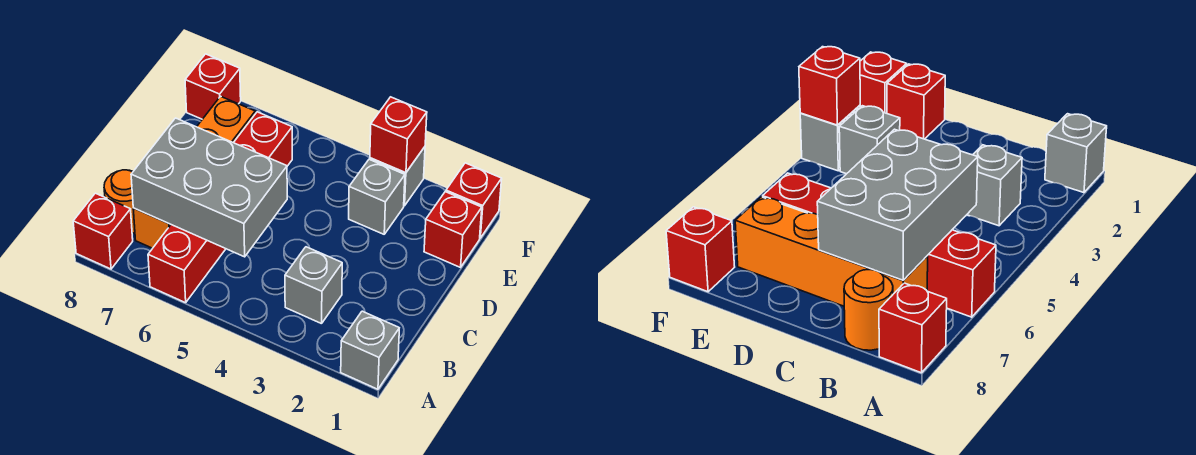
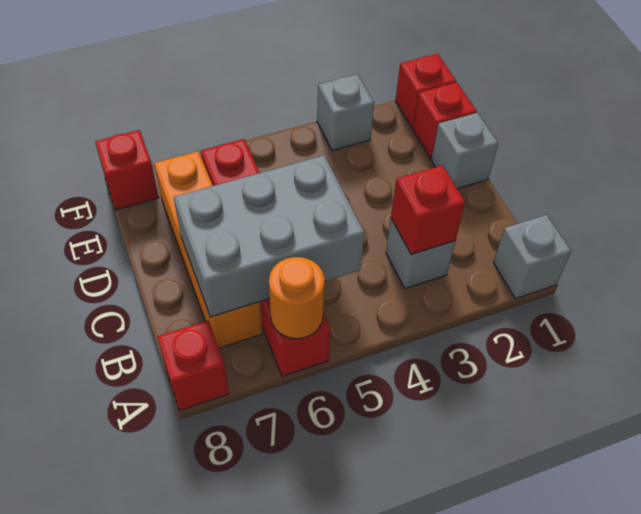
orange 1x1 round brick [104,170,135,233] -> orange 1x1 round brick moved to [269,257,325,339]
grey 1x1 brick [349,159,405,234] -> grey 1x1 brick moved to [431,113,498,189]
red 1x1 brick [370,97,427,173] -> red 1x1 brick moved to [391,165,465,255]

